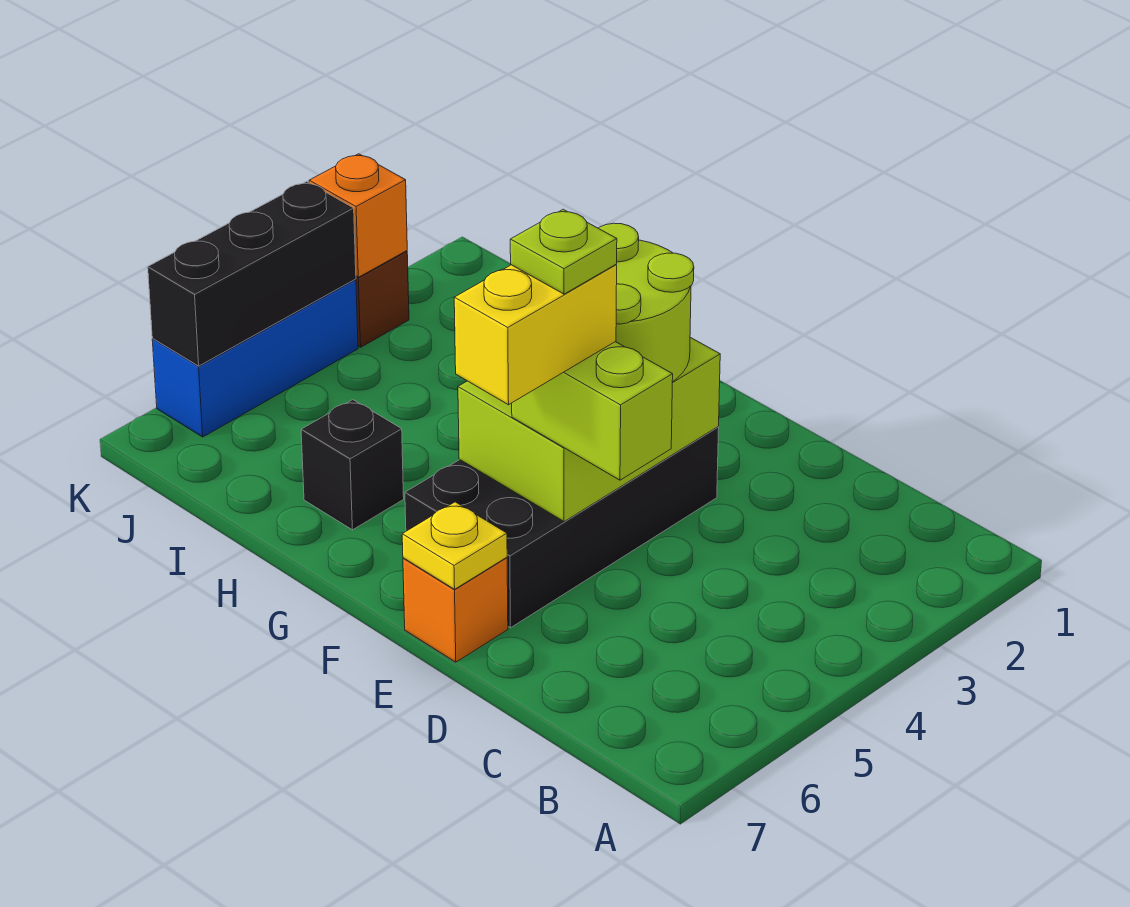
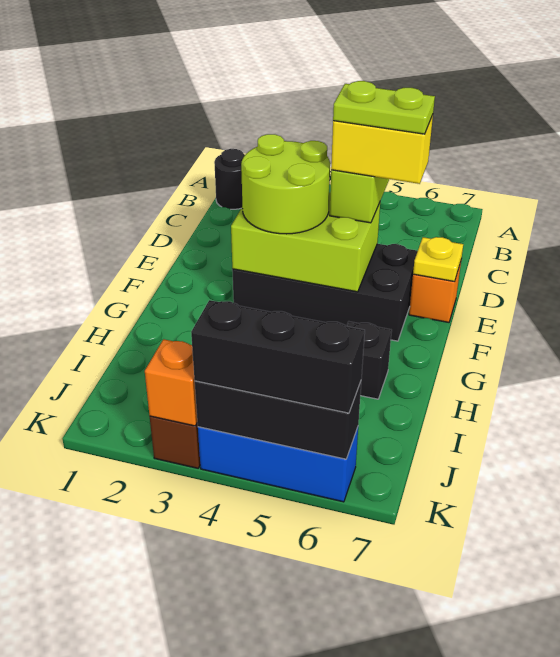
none -> black 1x1 round brick [214,149,245,209]
lime 1x1 plate [510,209,617,294] -> lime 1x2 plate [333,81,435,134]
none -> black 1x3 brick [191,300,365,413]

